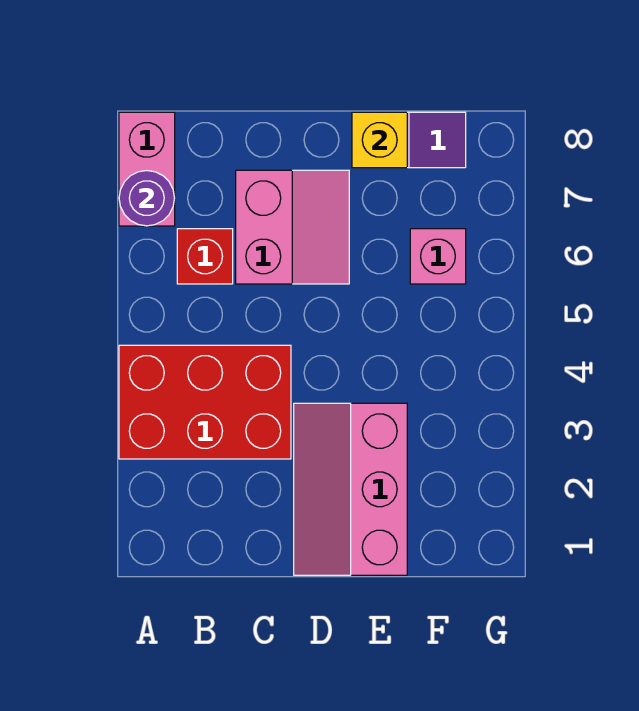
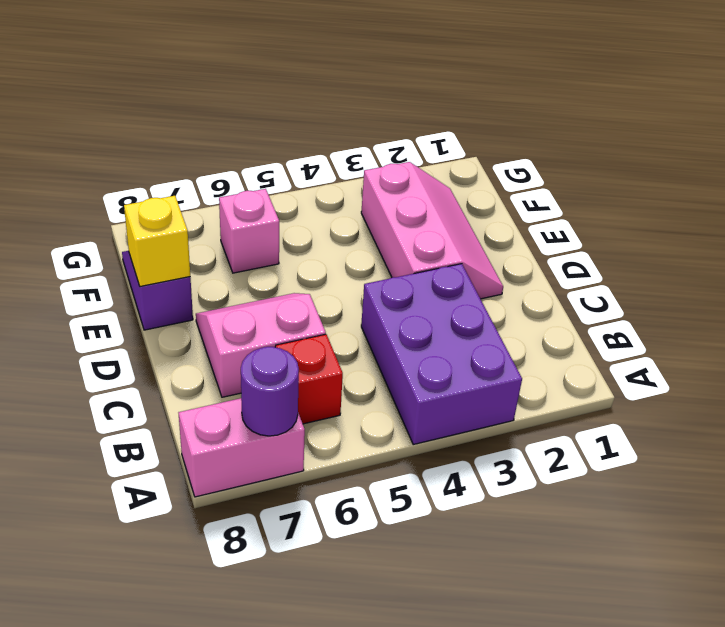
red 2x3 brick [119,345,291,459] -> purple 2x3 brick [361,264,522,444]
pink 2x3 slope [294,403,407,575] -> pink 2x3 slope turned to [361,162,503,299]

